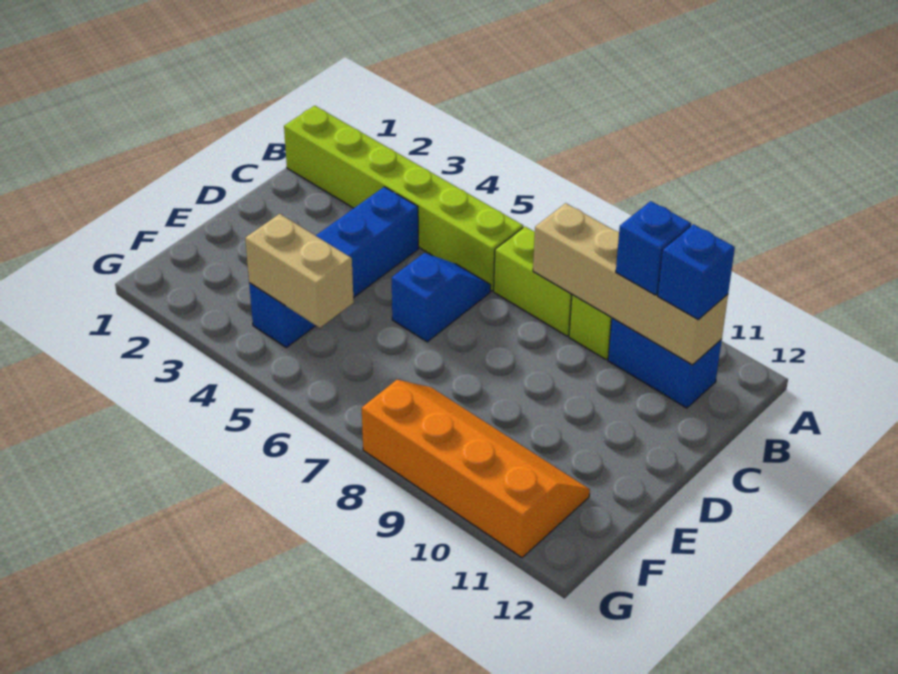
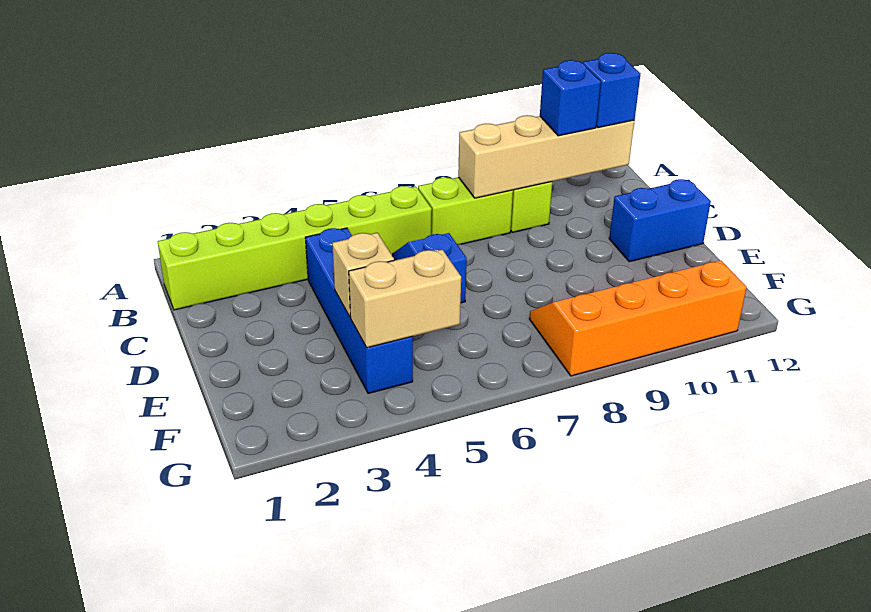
blue 1x2 brick [608,318,722,408] -> blue 1x2 brick moved to [609,179,711,262]
none -> tan 1x1 brick [332,233,394,317]

